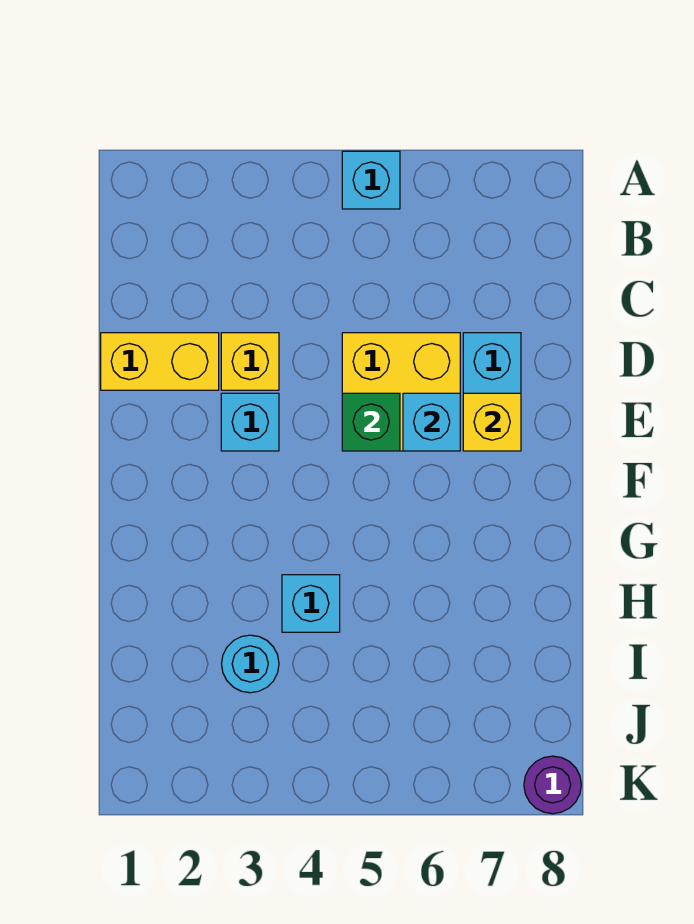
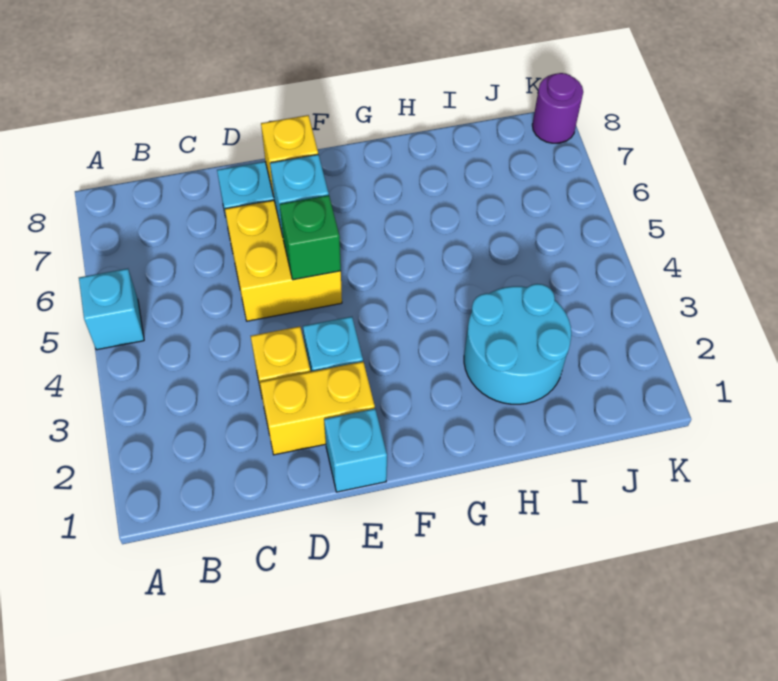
yellow 1x2 brick [101,333,219,390] -> yellow 1x2 brick turned to [260,362,375,455]
cyan 1x1 brick [282,575,340,632] -> cyan 1x1 brick moved to [324,409,387,492]
cyan 1x1 round brick [222,635,279,693] -> cyan 2x2 round brick [464,284,571,404]

